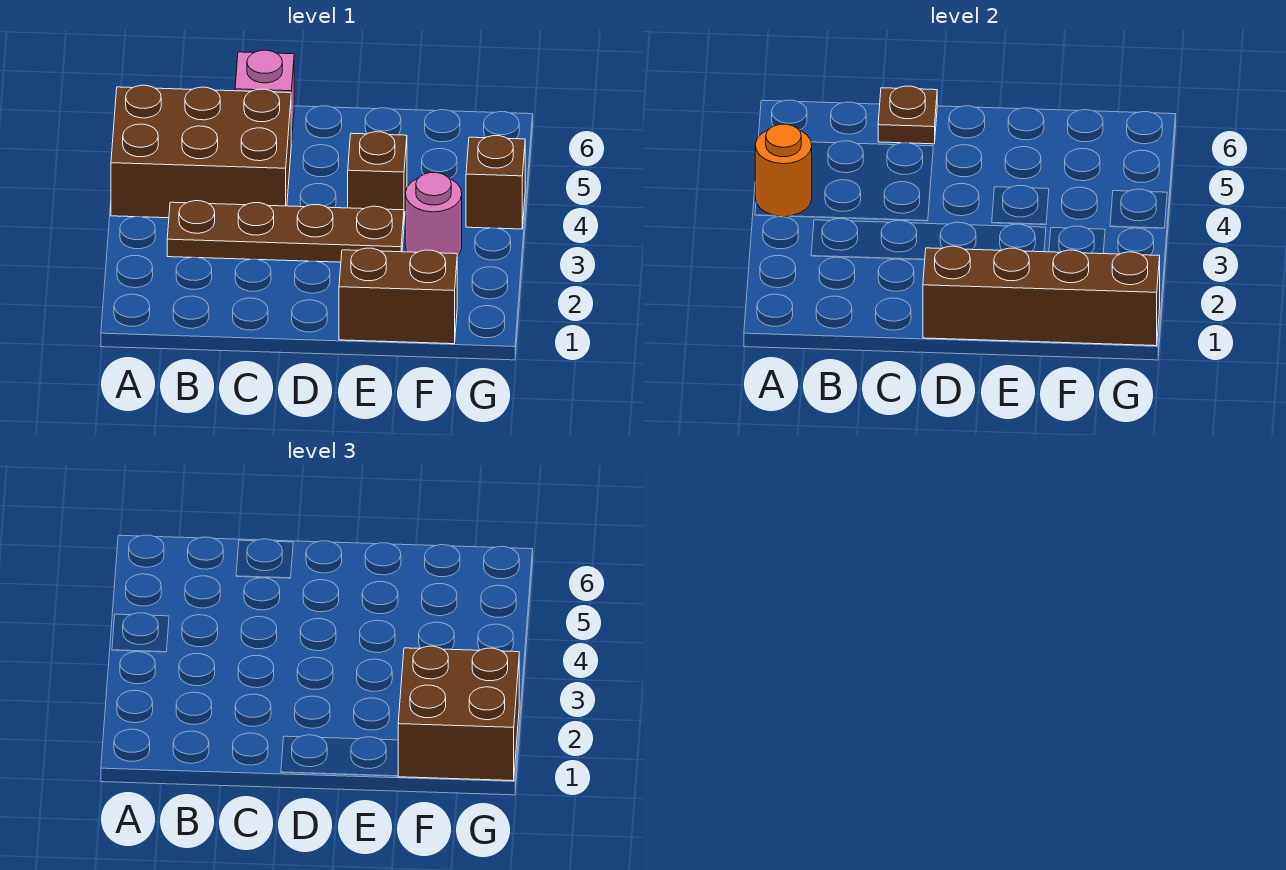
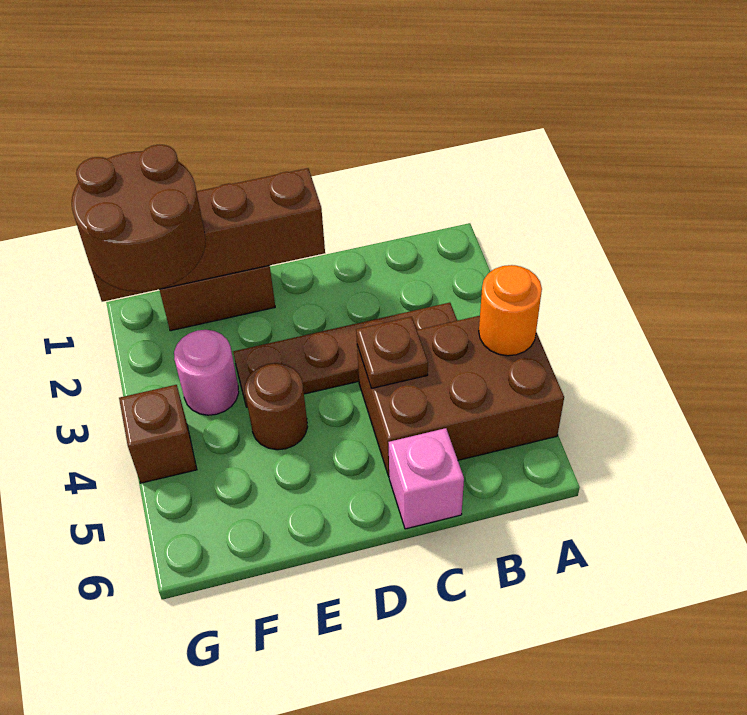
brown 1x1 plate [878,86,937,144] -> brown 1x1 plate moved to [356,317,428,389]
brown 1x1 brick [348,132,407,220] -> brown 1x1 round brick [245,363,308,450]
brown 2x2 brick [398,646,519,781] -> brown 2x2 round brick [72,145,206,292]

